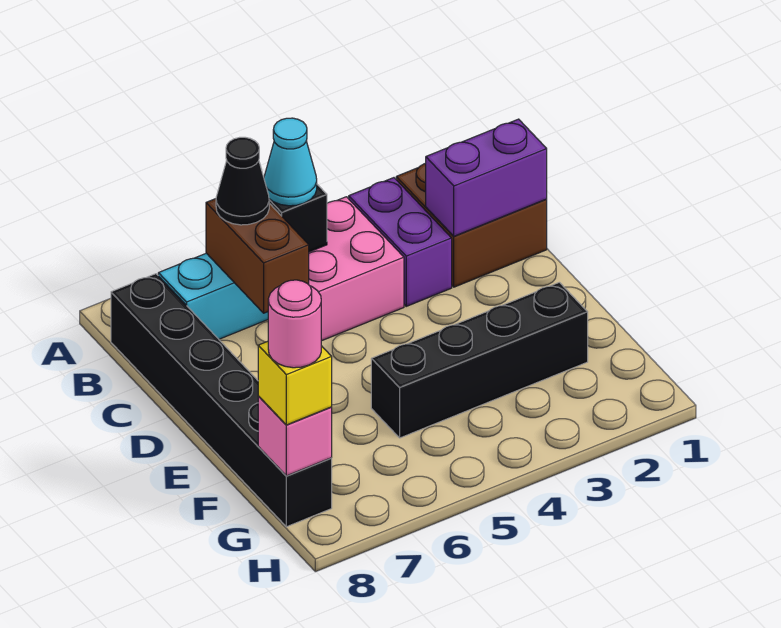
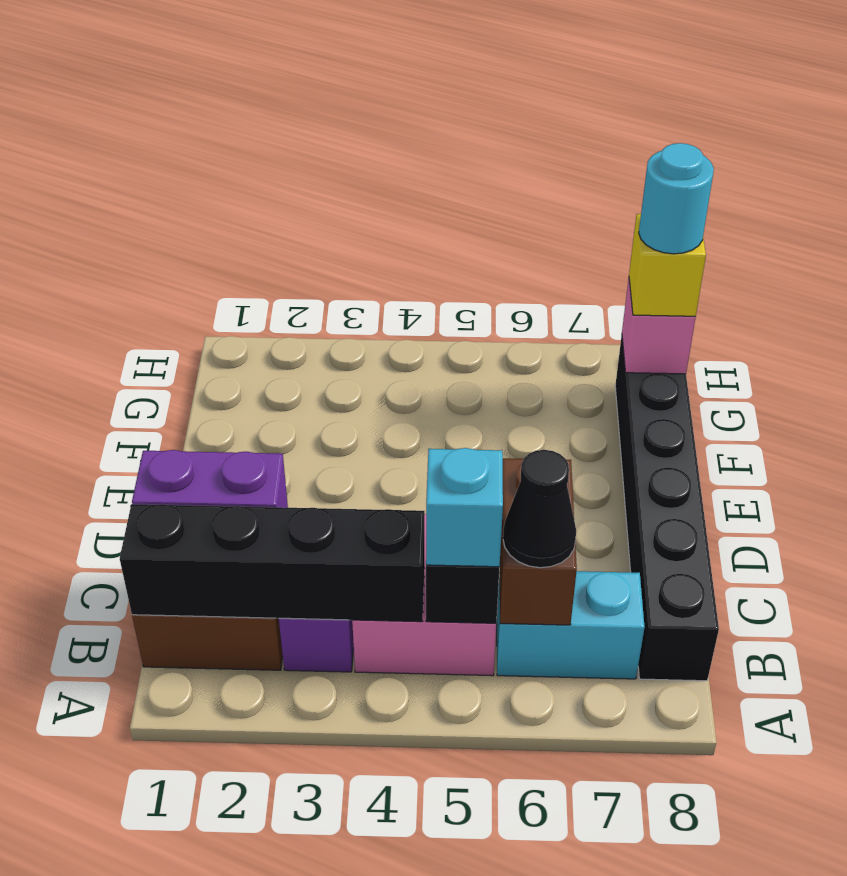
cyan 1x1 cone [264,118,317,206] -> cyan 1x1 brick [426,448,503,567]
black 1x4 brick [371,282,588,438] -> black 1x4 brick moved to [120,504,425,622]
pink 1x1 round brick [268,280,321,368] -> cyan 1x1 round brick [639,143,714,254]

